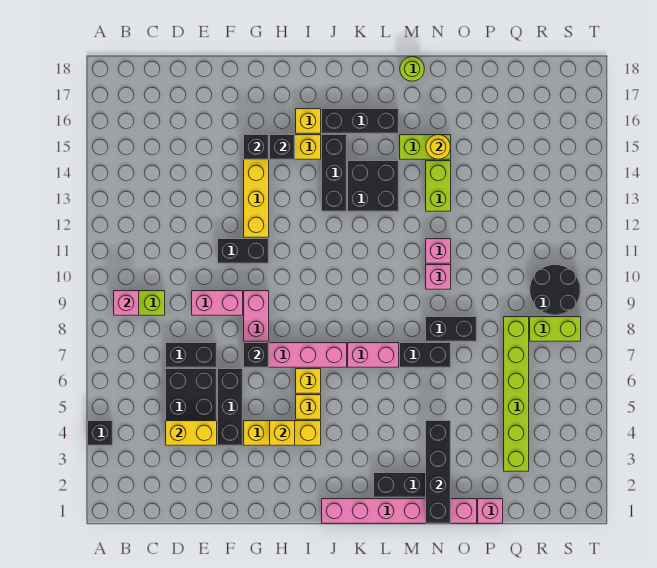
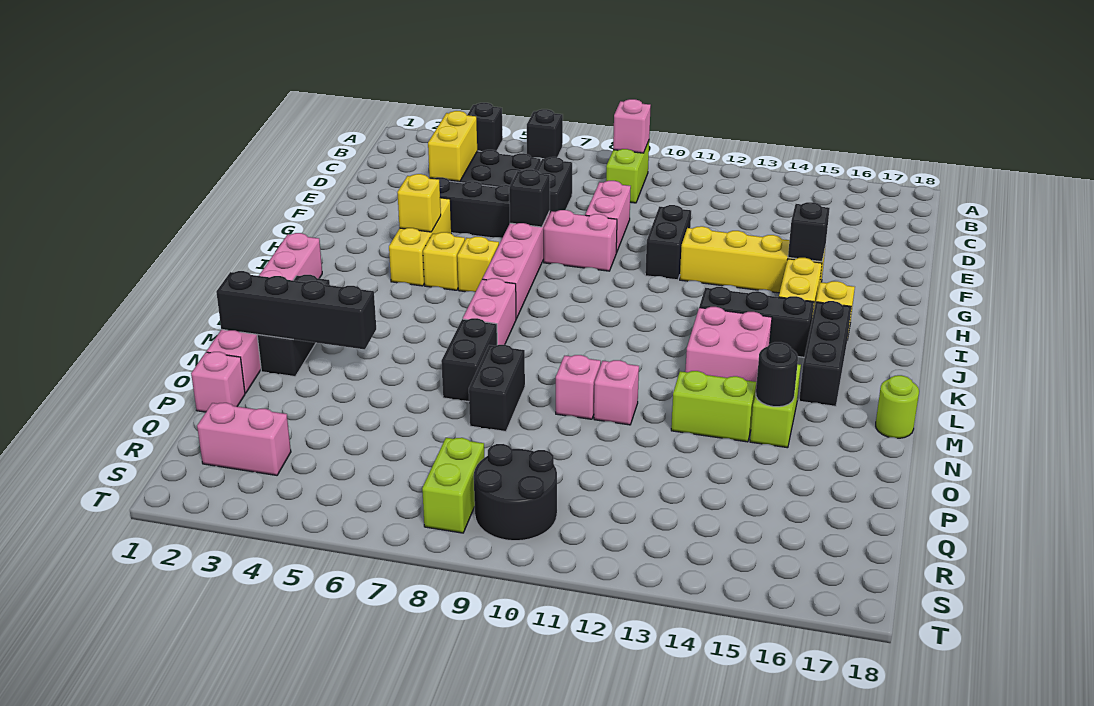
black 1x1 brick [270,135,295,159] -> black 1x1 brick moved to [527,109,563,159]
black 2x2 brick [348,161,399,211] -> pink 2x2 brick [685,307,772,384]
yellow 1x1 round brick [426,135,451,159] -> black 1x1 round brick [756,342,798,407]
lime 1x6 brick [504,317,529,471] -> none
none -> pink 1x2 brick [197,403,291,475]

